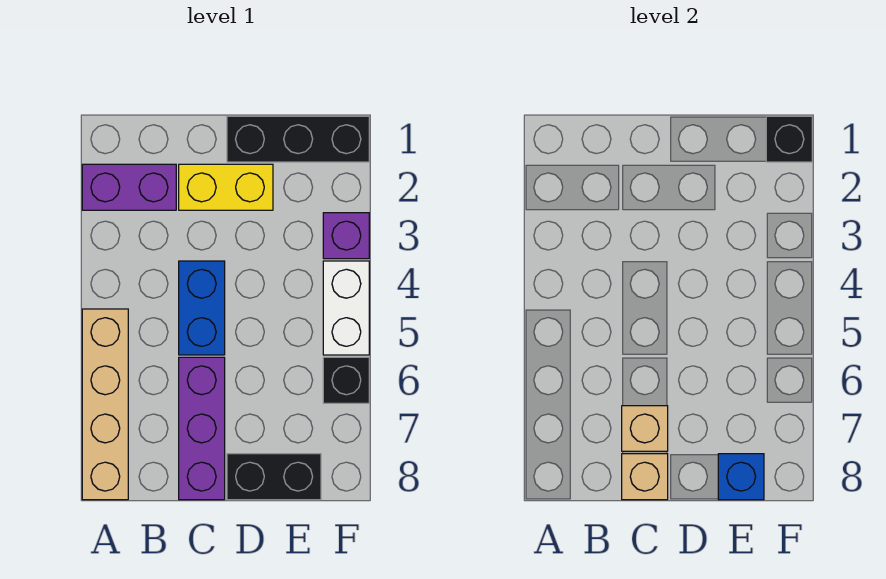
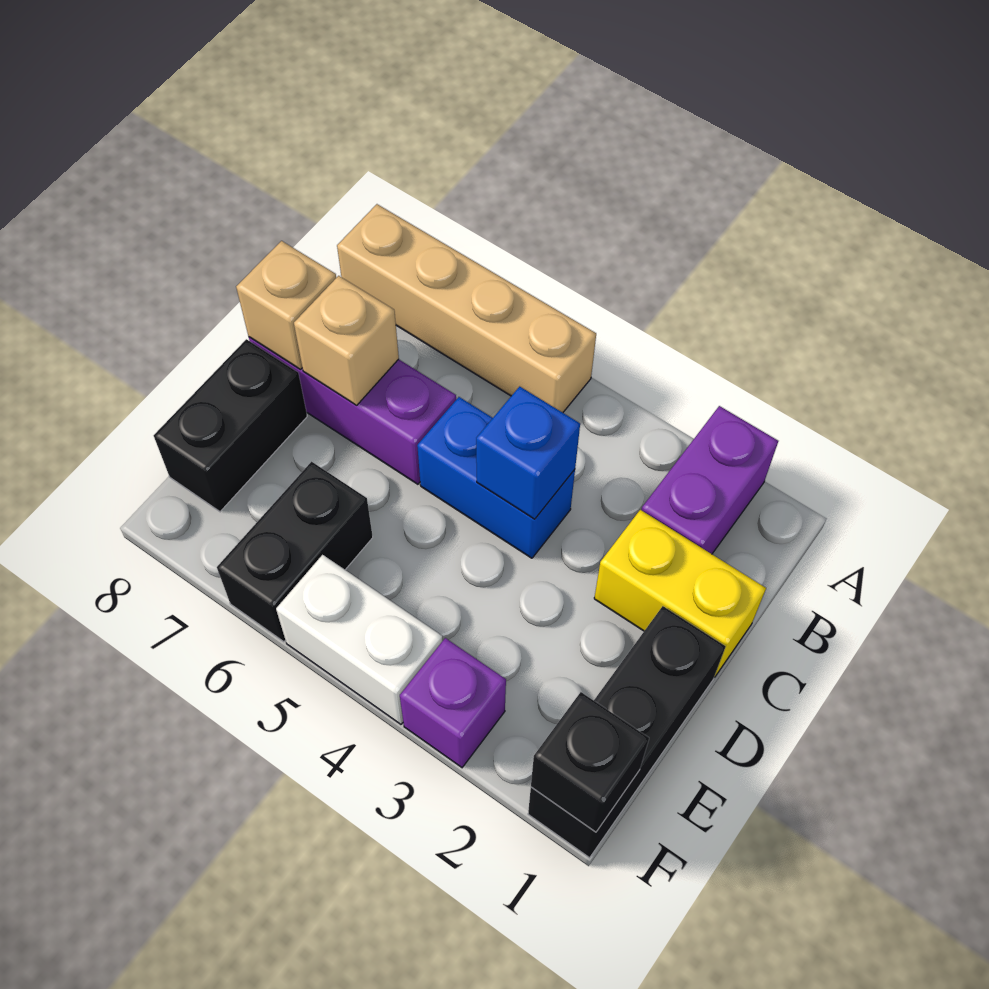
yellow 1x2 brick [179,164,273,210] -> yellow 1x2 brick turned to [594,510,766,677]
blue 1x1 brick [718,454,764,500] -> blue 1x1 brick moved to [476,387,580,519]
black 1x1 brick [323,357,369,403] -> black 1x2 brick [217,462,373,642]

